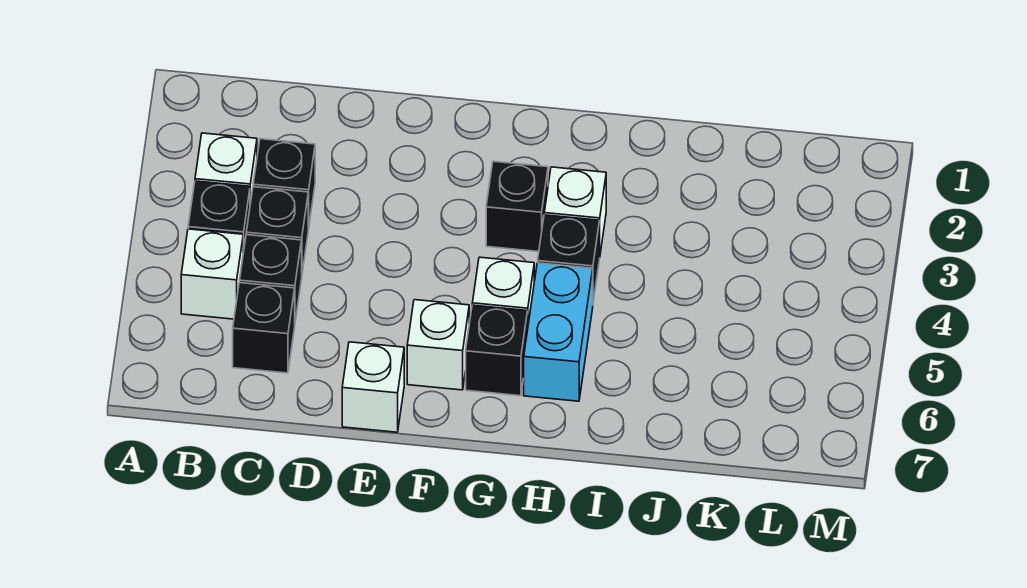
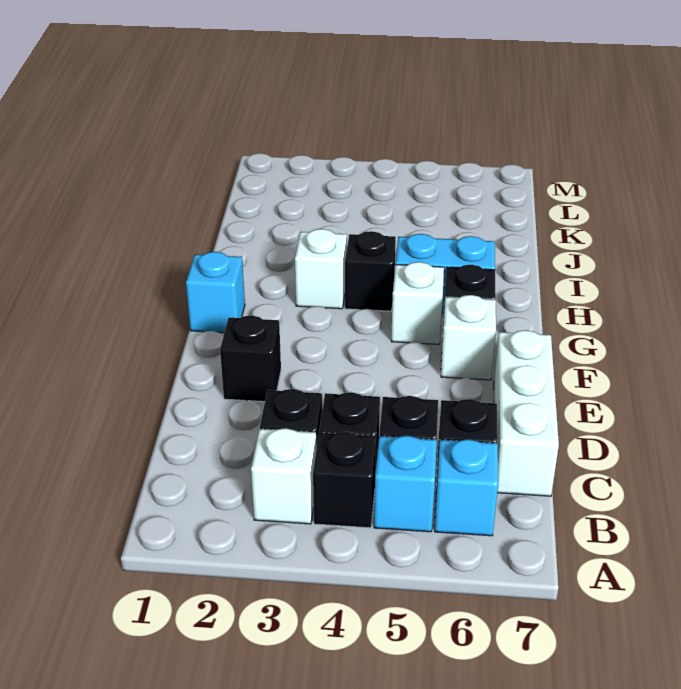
white 1x1 brick [181,229,243,319] -> cyan 1x1 brick [374,436,437,532]
none -> cyan 1x1 brick [435,439,498,536]
white 1x1 brick [342,342,404,432] -> white 1x3 brick [494,330,559,496]
none -> cyan 1x1 brick [186,252,245,333]
black 1x1 brick [486,161,548,252] -> black 1x1 brick moved to [220,315,281,402]

